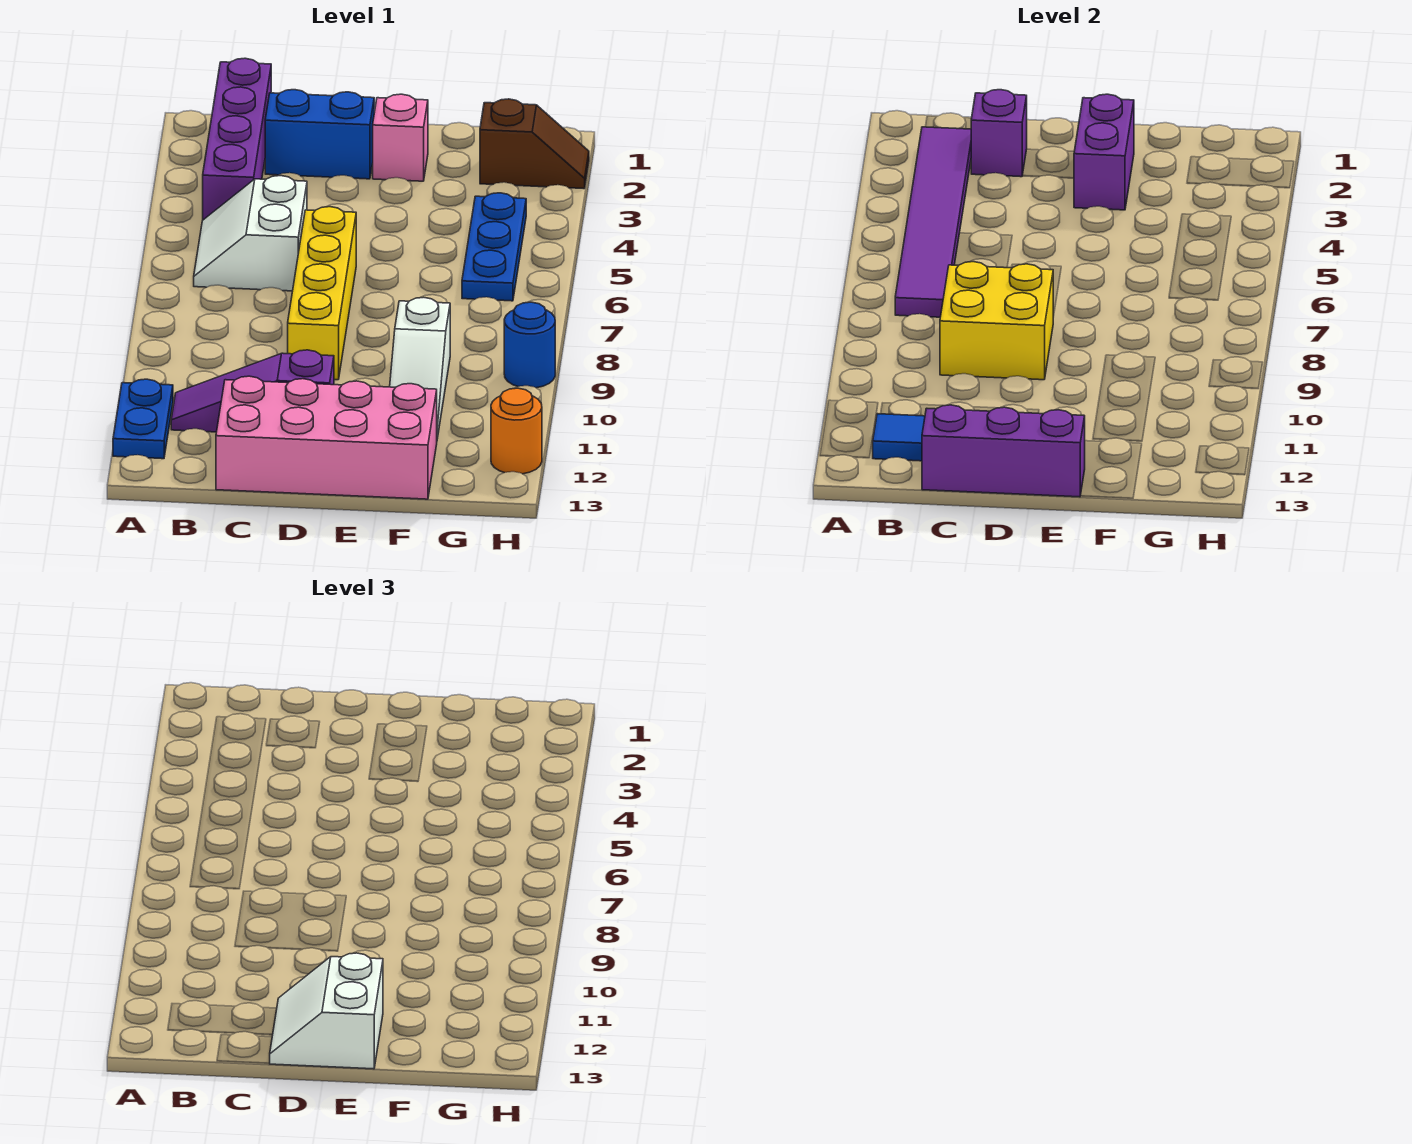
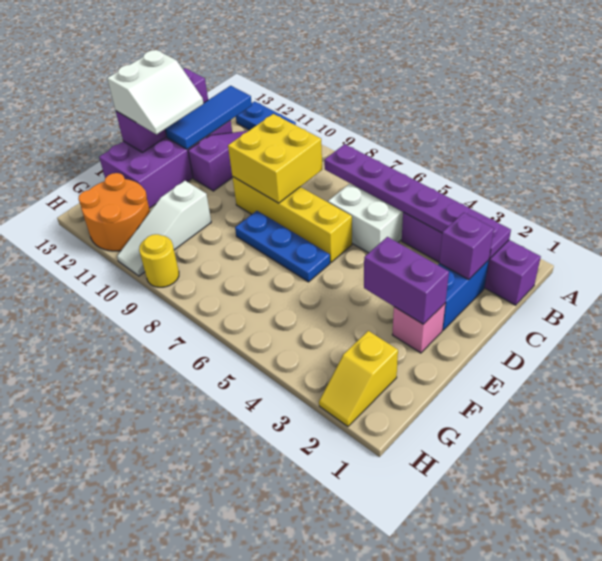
purple 1x6 tile [895,127,971,317] -> purple 1x6 plate [324,144,511,259]
pink 2x4 brick [216,376,437,499] -> purple 2x4 brick [99,121,232,208]
white 2x2 slope [269,953,383,1069] -> white 2x2 slope turned to [107,50,204,134]
white 1x3 slope [390,297,450,439] -> white 1x3 slope turned to [117,181,211,276]
brown 1x2 slope [480,99,589,189] -> yellow 1x2 slope [319,331,398,427]
blue 1x3 plate [462,193,526,301] -> blue 1x3 plate moved to [235,211,330,282]
blue 1x1 round brick [504,302,555,388] -> yellow 1x1 round brick [139,234,179,287]
orange 1x1 round brick [491,388,542,474] -> orange 2x2 round brick [78,173,150,251]

